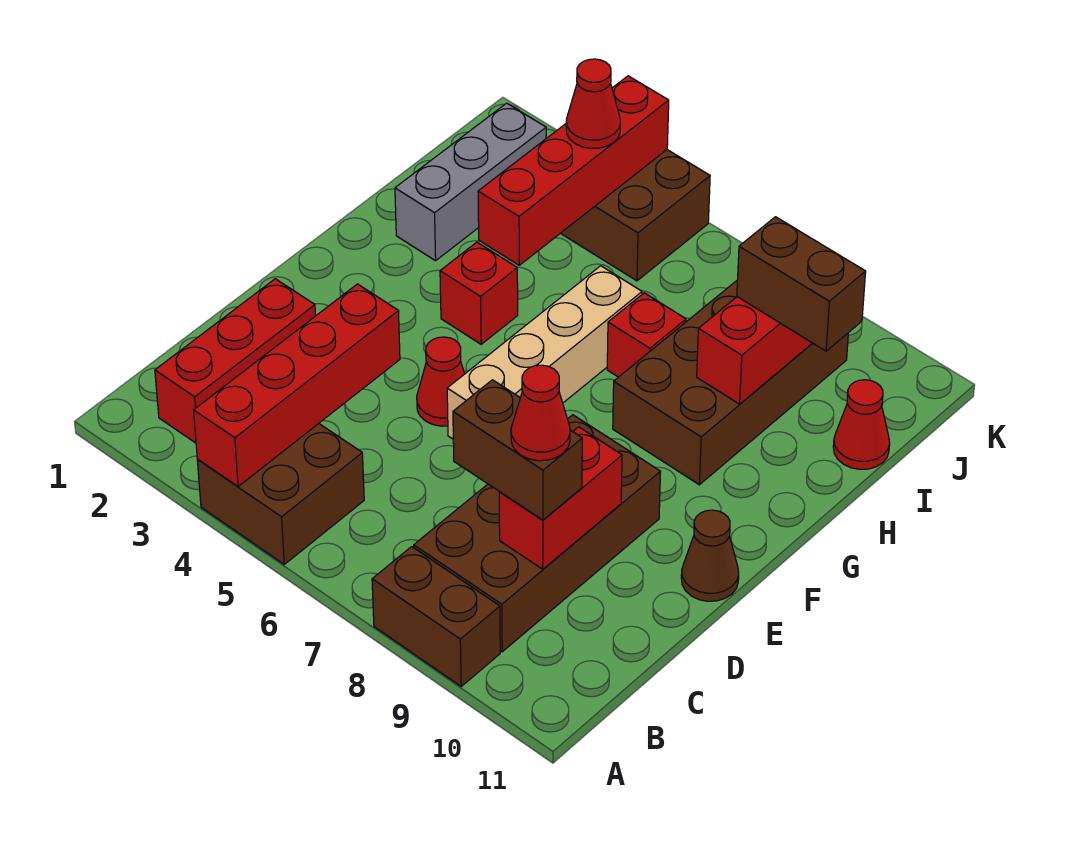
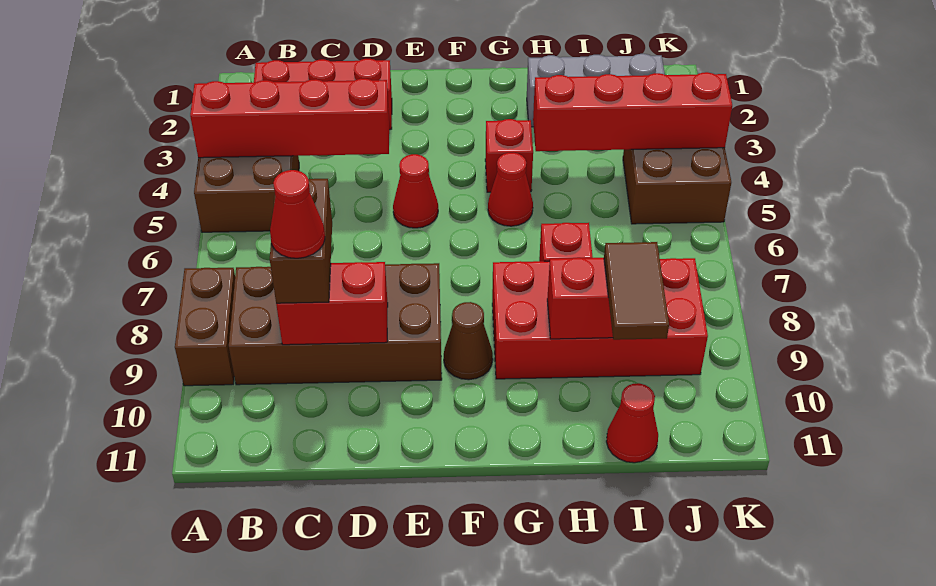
tan 1x4 brick [447,266,642,439] -> none
brown 1x1 cone [681,510,739,601] -> brown 1x1 cone moved to [444,302,493,380]
brown 2x4 brick [613,281,848,485] -> red 2x4 brick [492,258,708,379]
brown 1x2 brick [737,217,866,351] -> brown 1x2 tile [604,242,669,340]
red 1x1 cone [566,59,620,149] -> red 1x1 cone moved to [488,153,533,226]

